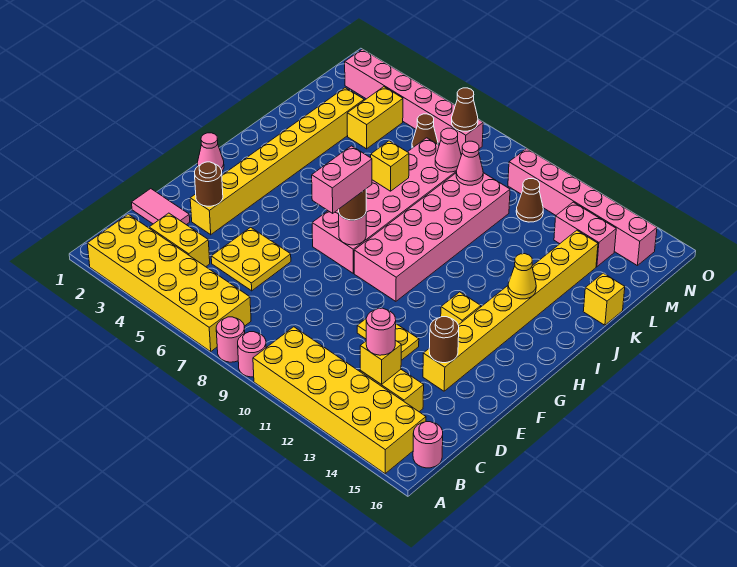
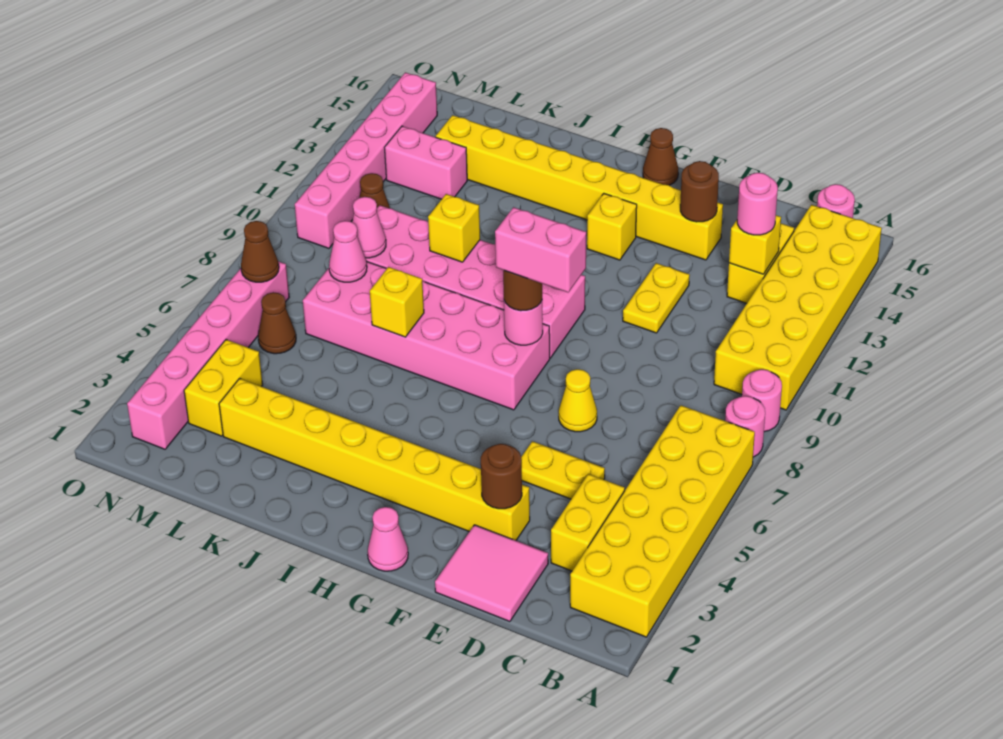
pink 1x2 tile [132,189,190,225] -> pink 2x2 tile [435,525,548,622]
yellow 2x2 plate [211,227,291,291] -> yellow 1x2 plate [521,441,605,499]
none -> brown 1x1 cone [643,128,678,185]
yellow 1x1 cone [508,254,536,299] -> yellow 1x1 cone moved to [559,369,597,432]
yellow 1x1 brick [583,273,625,325] -> yellow 1x1 brick moved to [428,194,480,262]
yellow 1x2 brick [347,87,403,149] -> yellow 1x2 brick turned to [184,340,263,436]
pink 1x2 brick [554,202,616,267] -> pink 1x2 brick turned to [384,126,467,199]

